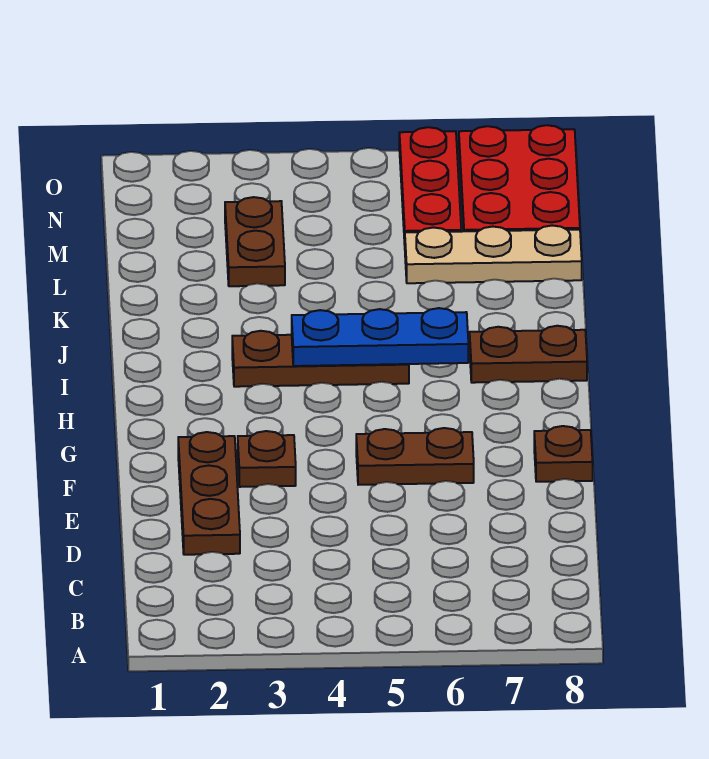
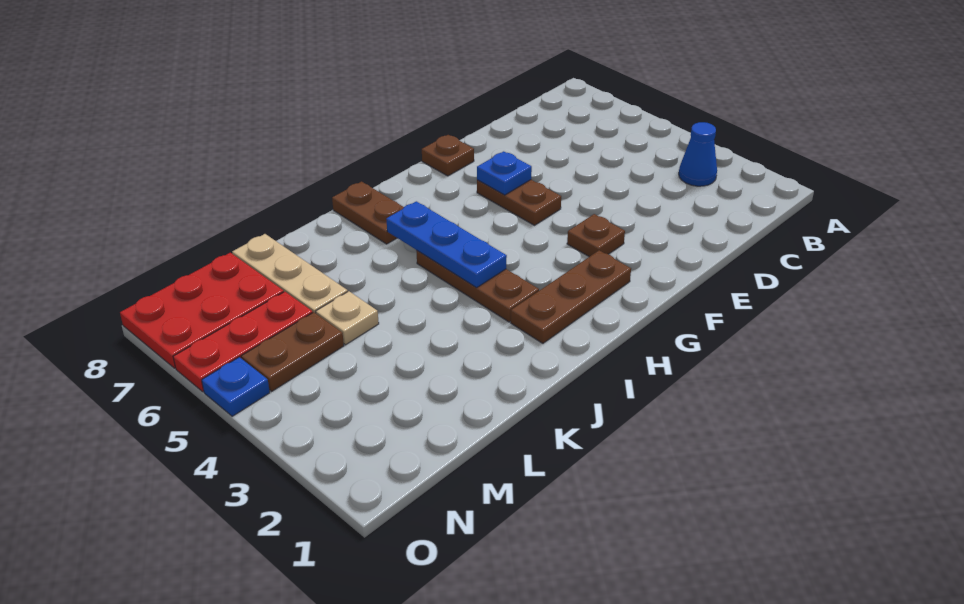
none -> blue 1x1 cone [679,122,717,186]
brown 1x3 plate [178,432,240,555] -> brown 1x3 plate moved to [511,250,631,343]
none -> blue 1x1 plate [477,151,532,195]
brown 1x2 plate [225,197,285,286] -> brown 1x2 plate moved to [241,312,344,391]
none -> tan 1x1 plate [316,291,379,345]
none -> blue 1x1 plate [202,357,270,416]

